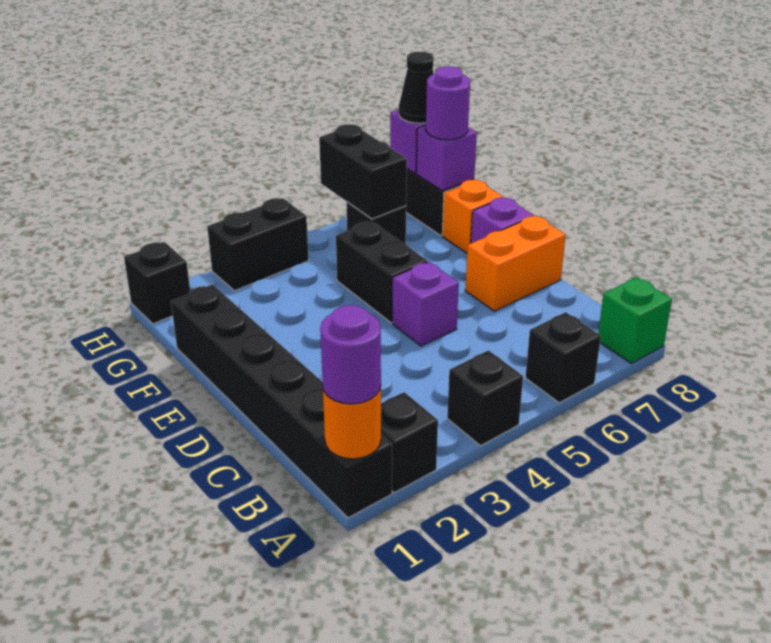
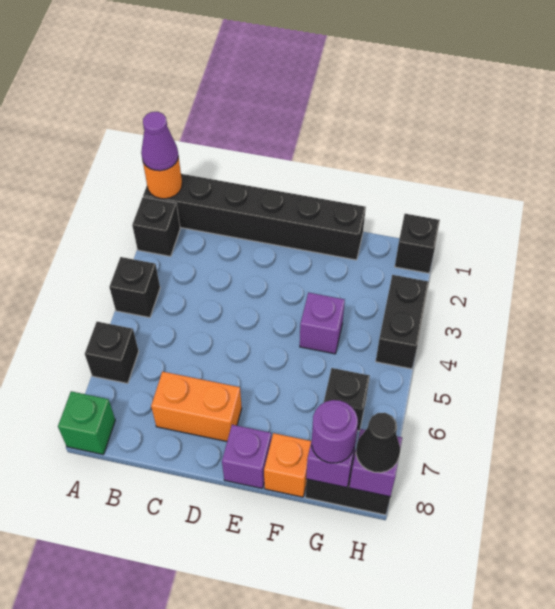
purple 1x1 round brick [320,305,381,404] -> purple 1x1 cone [141,112,178,171]
purple 1x1 brick [393,262,459,346] -> purple 1x1 brick moved to [300,292,345,354]
orange 1x2 brick [465,216,566,311] -> orange 1x2 brick turned to [151,372,242,441]
black 1x2 brick [336,221,428,323] -> none
black 1x2 brick [319,124,407,219] -> none

